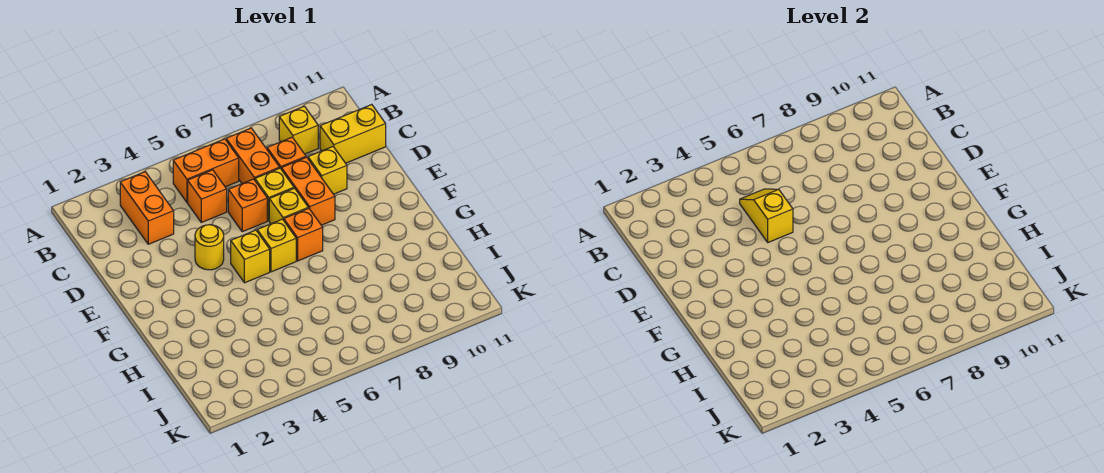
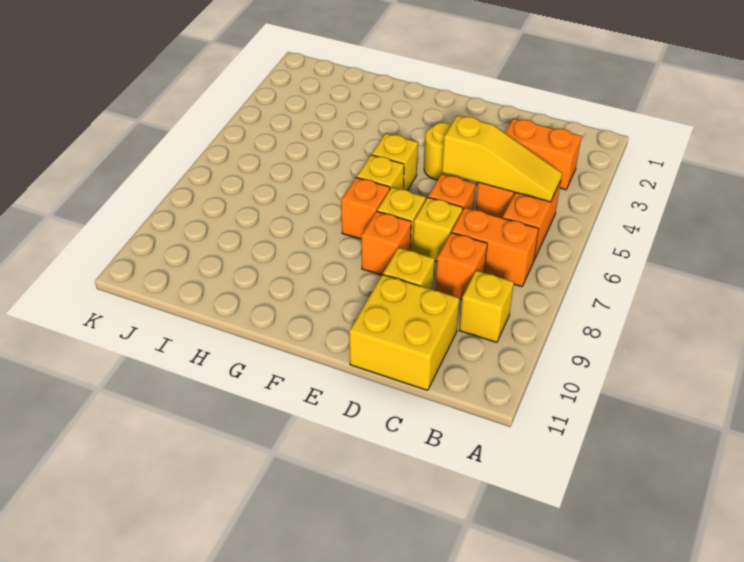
yellow 1x2 slope [740,189,793,242] -> yellow 1x3 slope [442,116,562,202]
yellow 1x2 brick [320,105,386,163] -> yellow 2x2 brick [349,275,460,390]
orange 1x2 brick [282,157,335,225] -> orange 1x1 brick [361,211,411,275]

